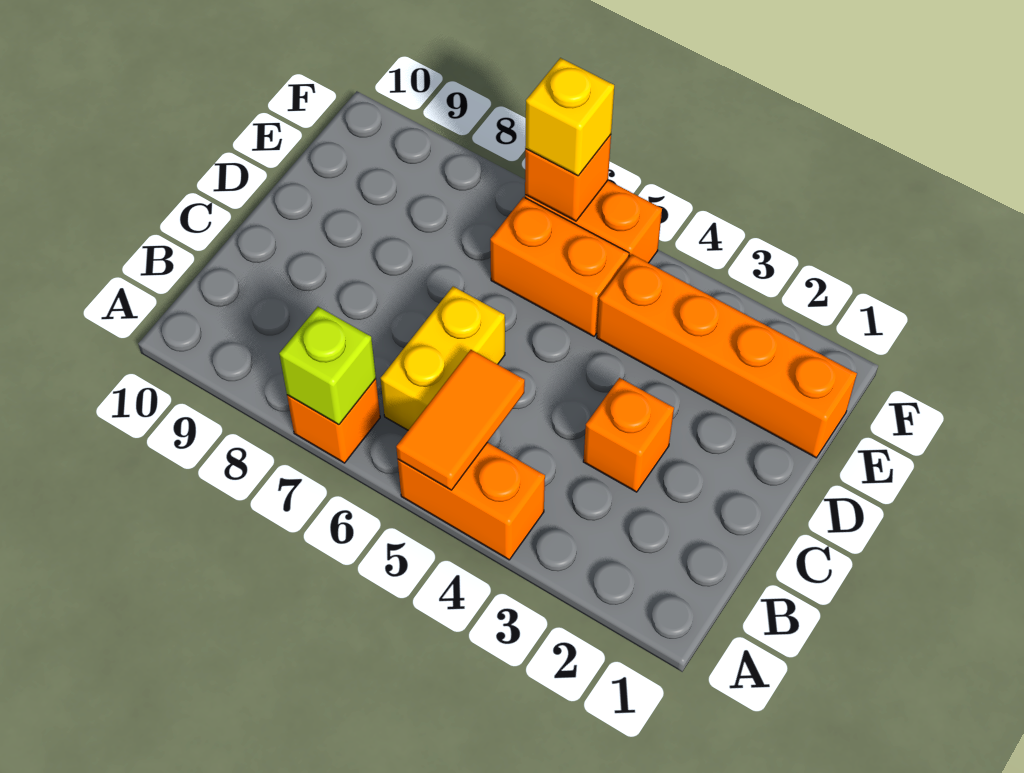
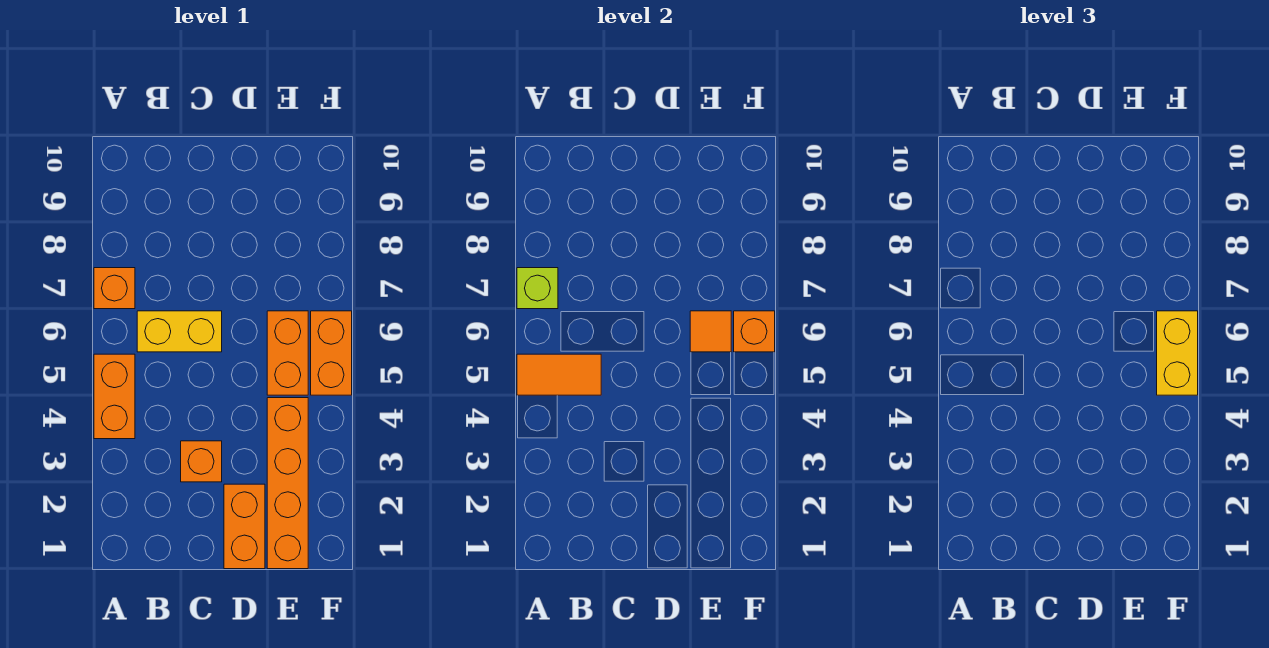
none -> orange 1x2 brick [224,484,265,569]
none -> orange 1x1 tile [690,311,731,352]
yellow 1x1 brick [525,58,614,176] -> yellow 1x2 brick [1157,311,1198,395]

